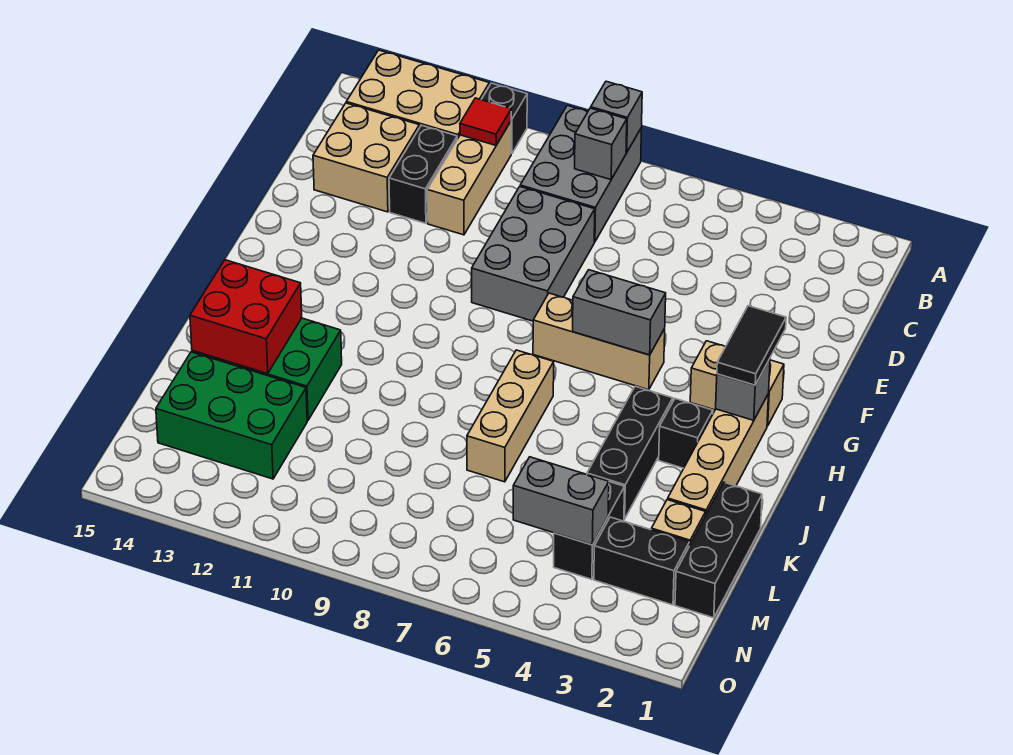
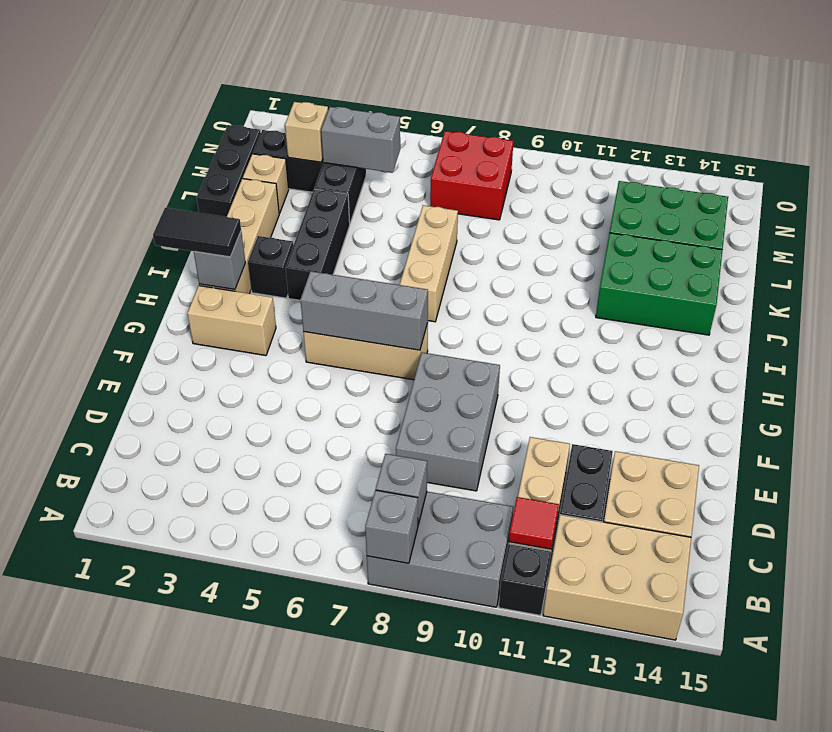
grey 2x3 brick [520,106,642,242] -> grey 2x3 brick turned to [367,492,514,607]
black 1x2 tile [717,306,786,385] -> black 1x2 tile turned to [153,208,241,257]
grey 1x2 brick [573,270,666,355] -> grey 1x3 brick [300,271,428,350]
red 2x2 brick [190,260,302,374] -> red 2x2 brick moved to [430,131,513,220]
none -> tan 1x1 brick [285,102,328,162]

